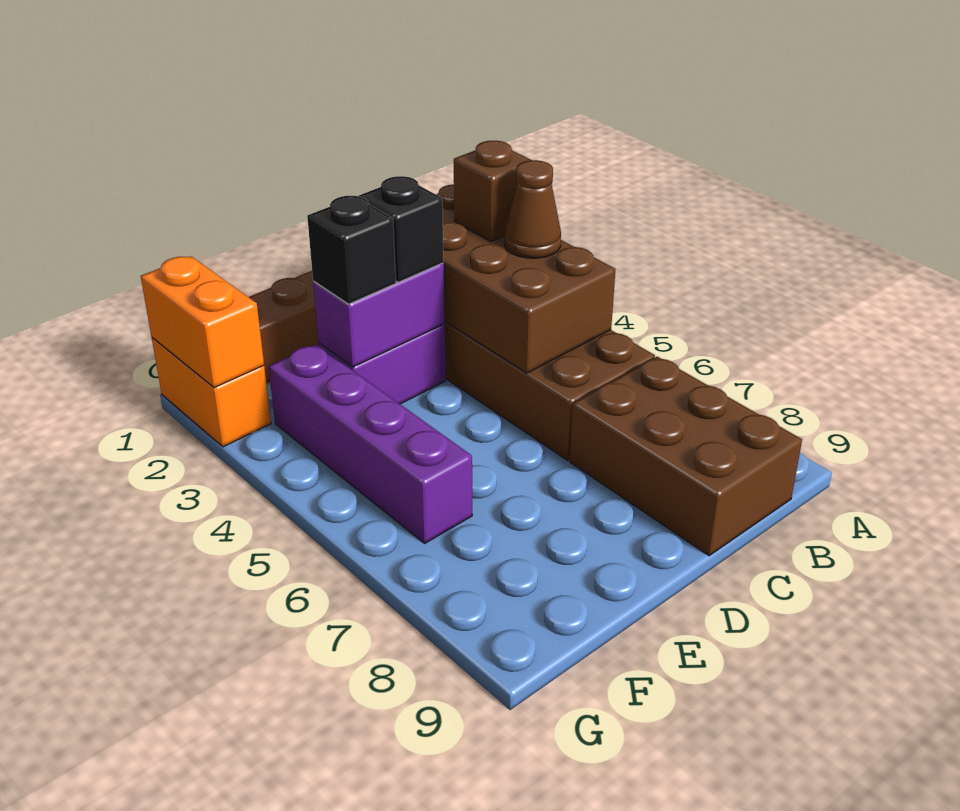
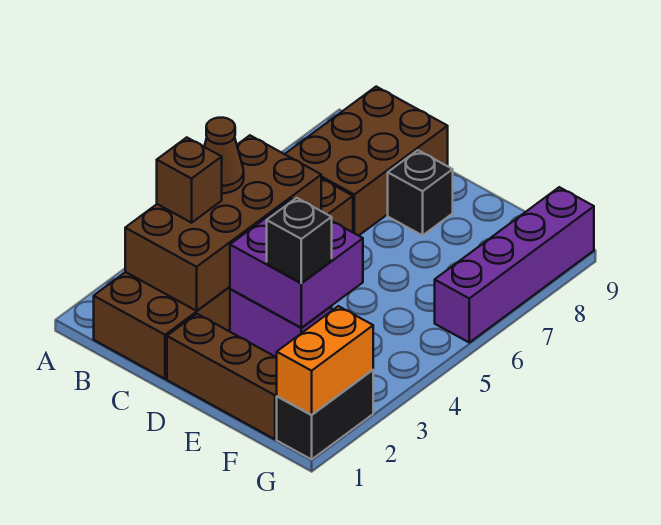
purple 1x2 brick [313,263,445,367] -> purple 2x2 brick [230,199,363,328]
black 1x1 brick [359,176,444,282] -> black 1x1 brick moved to [388,150,453,235]
purple 1x4 brick [269,345,472,543] -> purple 1x4 brick moved to [435,187,594,342]
orange 1x2 brick [152,338,271,447] -> black 1x2 brick [277,370,373,459]

